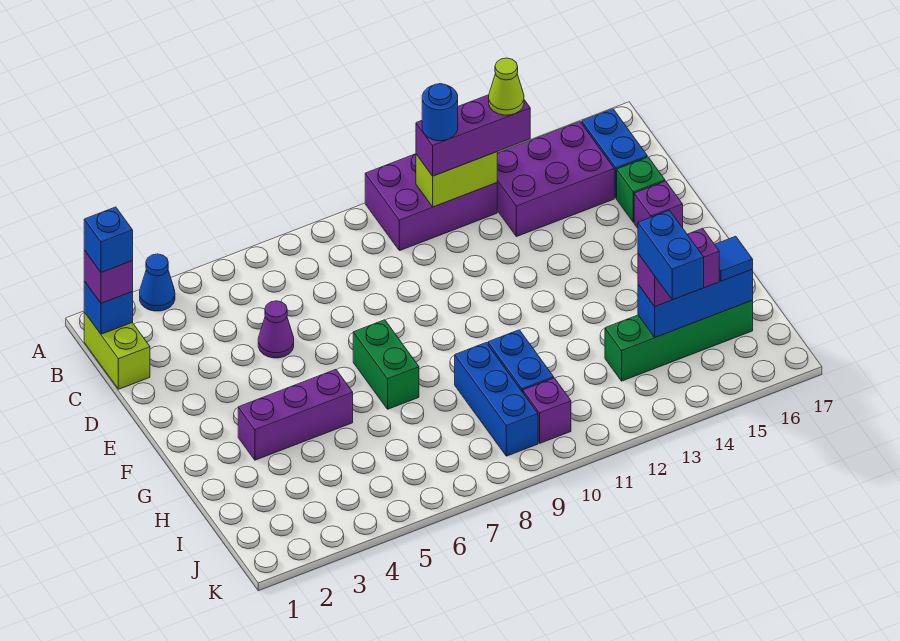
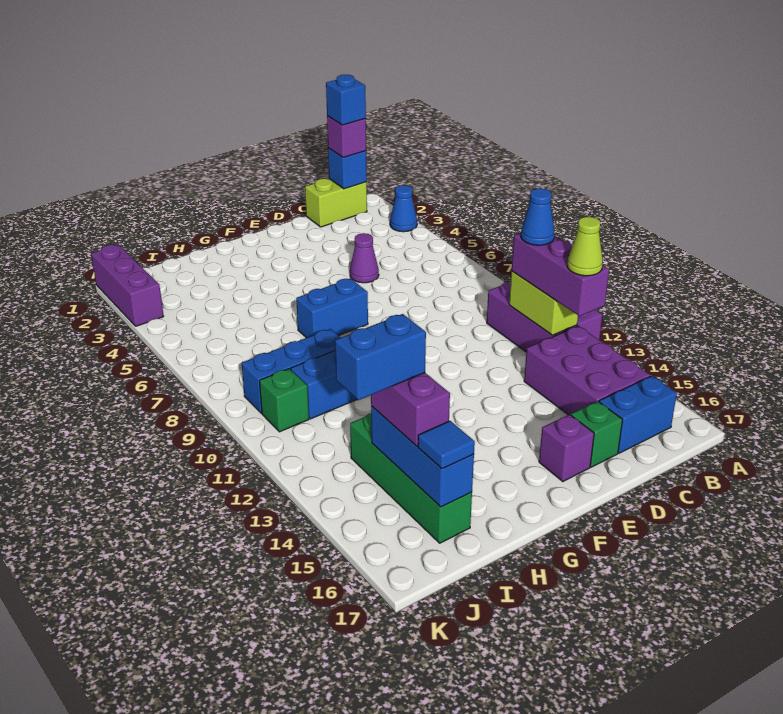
blue 1x1 round brick [422,84,458,141] -> blue 1x1 cone [521,188,555,245]
green 1x2 brick [353,320,419,409] -> blue 1x2 brick [296,278,368,338]
purple 1x3 brick [238,370,353,460] -> purple 1x3 brick moved to [91,245,163,326]
purple 1x1 brick [523,378,571,443] -> green 1x1 brick [259,369,309,432]

